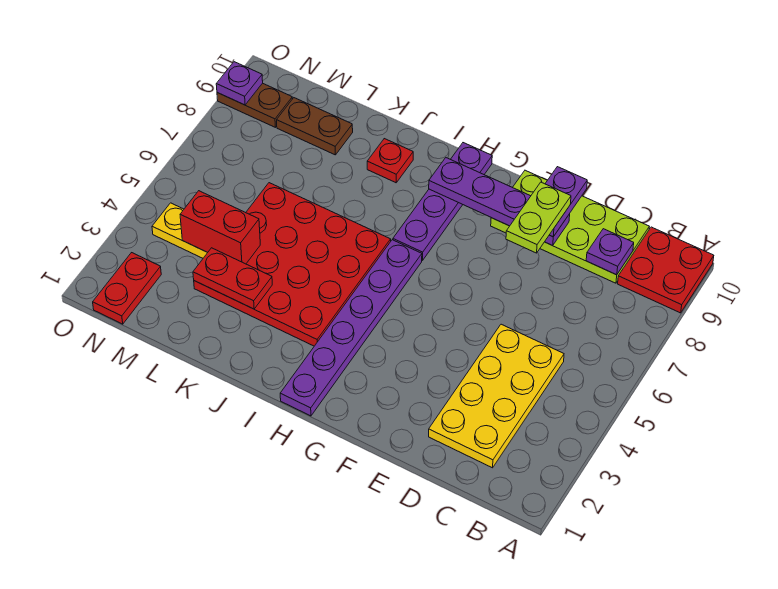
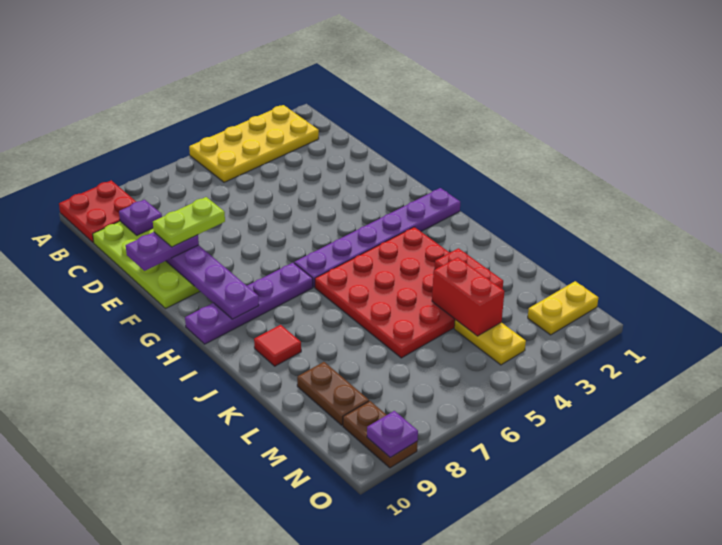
yellow 2x4 plate [429,324,564,468] -> yellow 2x4 plate moved to [189,105,319,182]
red 1x1 plate [367,139,413,183] -> red 1x1 tile [254,325,301,366]
red 1x2 plate [93,253,161,324] -> yellow 1x2 plate [528,281,598,335]

